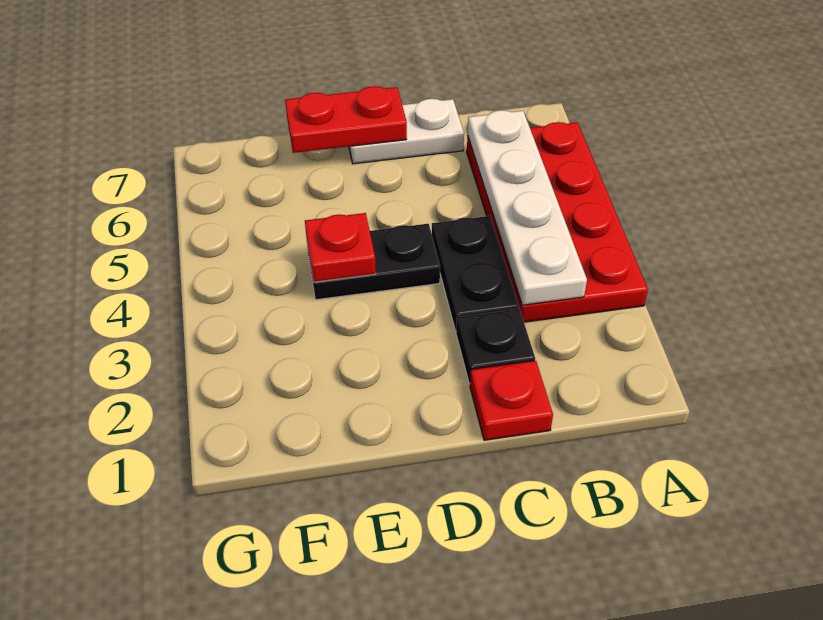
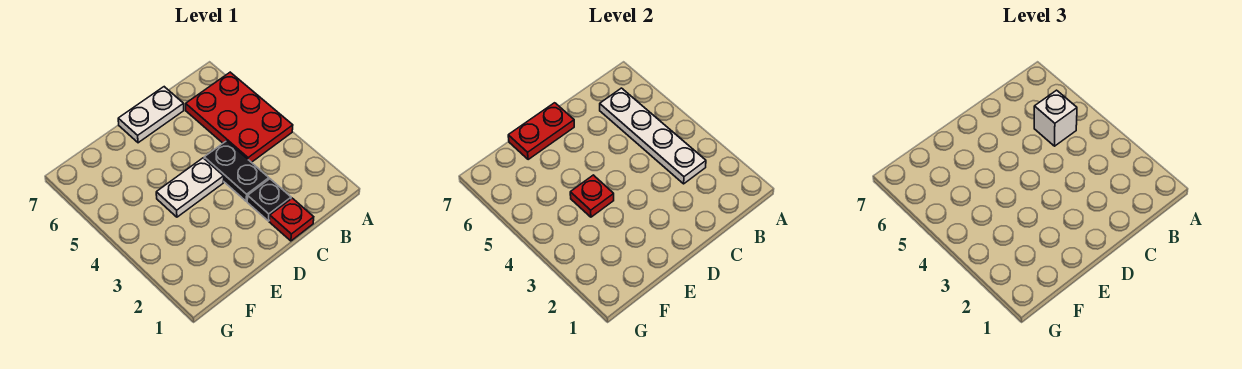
red 2x4 plate [467,122,648,322] -> red 2x3 plate [186,72,293,162]
none -> white 1x1 brick [1034,90,1077,146]
black 1x2 plate [307,224,440,300] -> white 1x2 plate [156,158,224,217]

